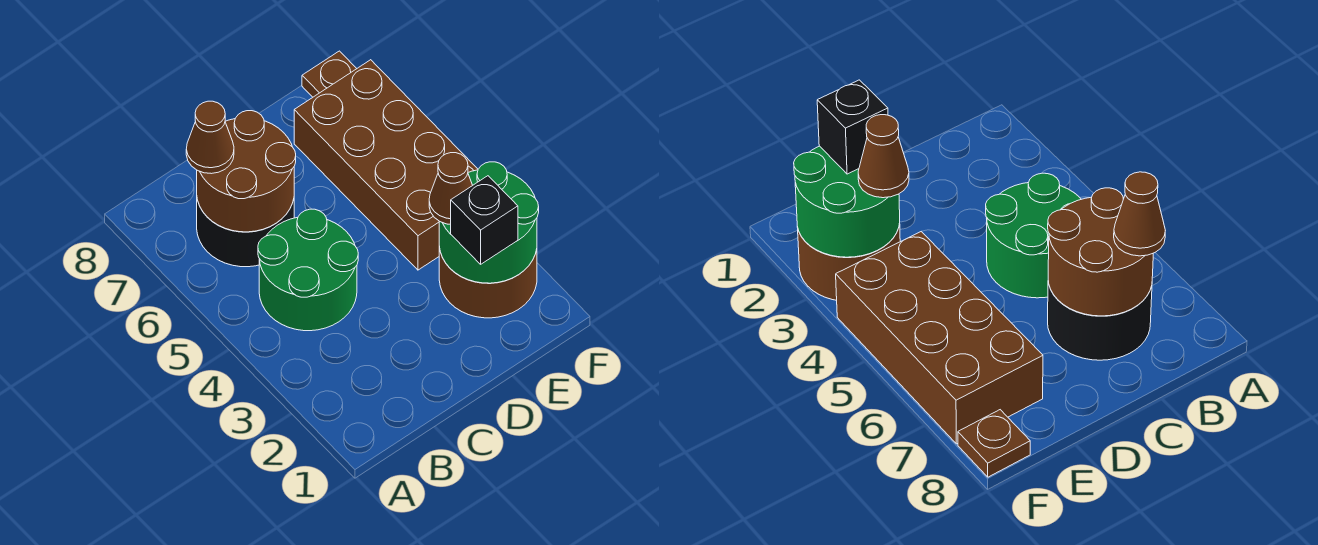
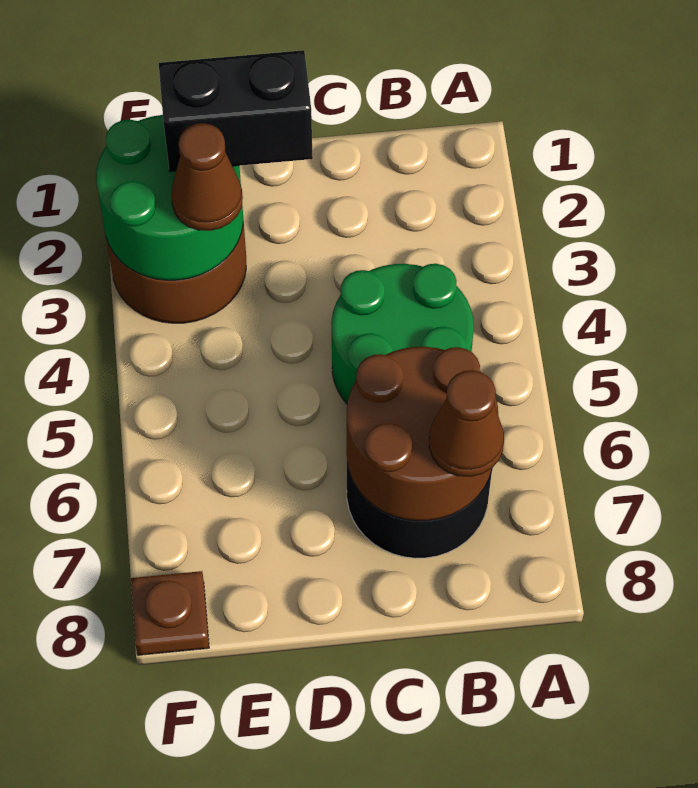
black 1x1 brick [451,176,518,264] -> black 1x2 brick [159,50,313,172]
brown 2x4 brick [294,60,478,270] -> none

